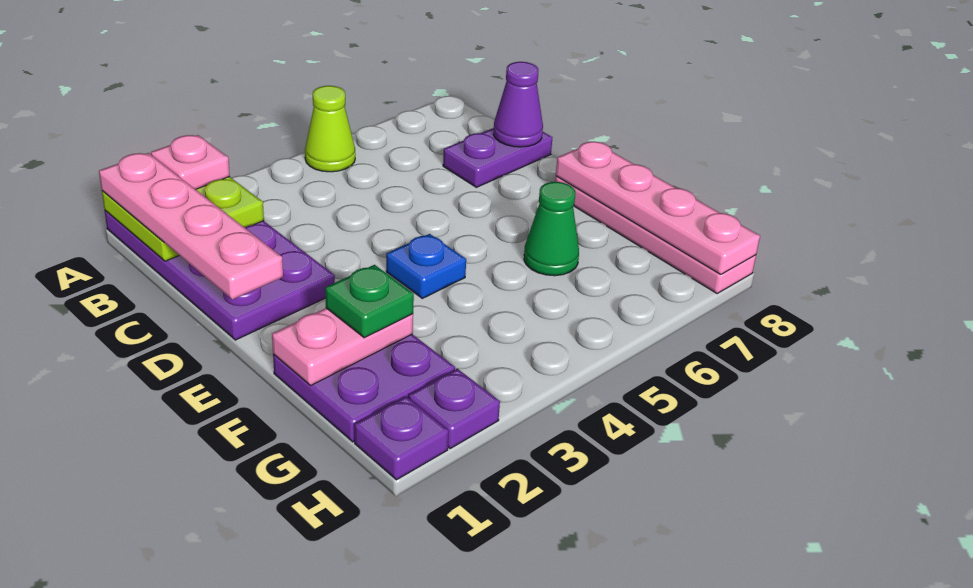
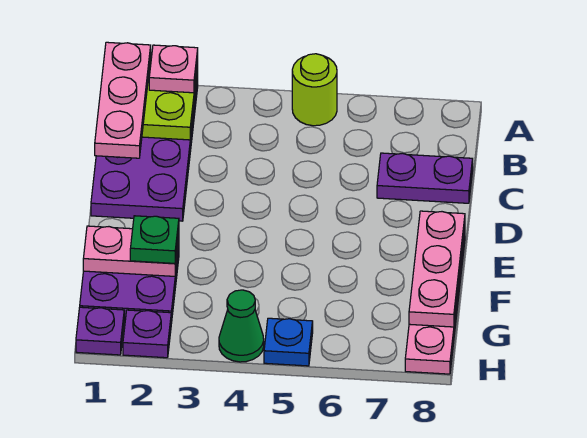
pink 1x4 plate [99,153,283,299] -> pink 1x3 plate [95,42,151,158]
lime 1x1 cone [305,86,355,172] -> lime 1x1 round brick [292,54,337,126]
purple 1x1 cone [493,62,543,147] -> none
blue 1x1 plate [386,234,466,298] -> blue 1x1 plate moved to [264,318,313,366]
pink 1x4 plate [556,142,760,275] -> pink 1x3 plate [409,211,465,327]
green 1x1 cone [524,182,579,276] -> green 1x1 cone moved to [219,290,264,362]

